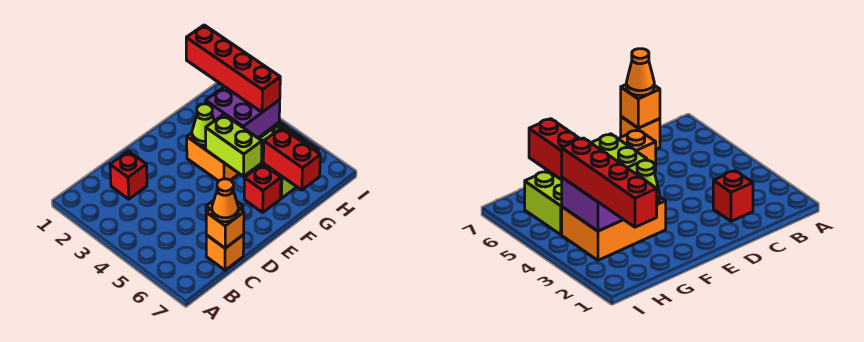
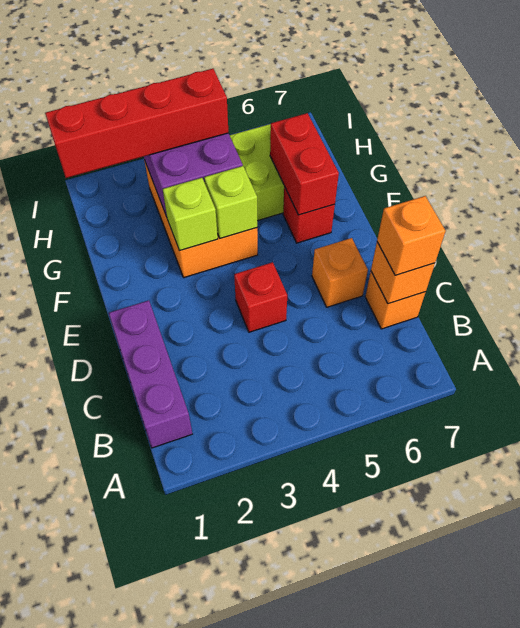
none -> purple 1x3 brick [109,300,192,448]
red 1x1 brick [110,151,147,199] -> red 1x1 brick moved to [234,262,287,332]
orange 1x1 cone [212,179,238,222] -> orange 1x1 brick [377,196,446,275]
lime 1x1 cone [192,104,214,145] -> lime 1x1 brick [163,178,218,251]
lime 1x2 brick [206,114,262,176] -> lime 1x1 brick [204,166,257,238]
red 1x2 brick [263,128,320,190] -> red 1x2 brick turned to [270,113,339,215]

